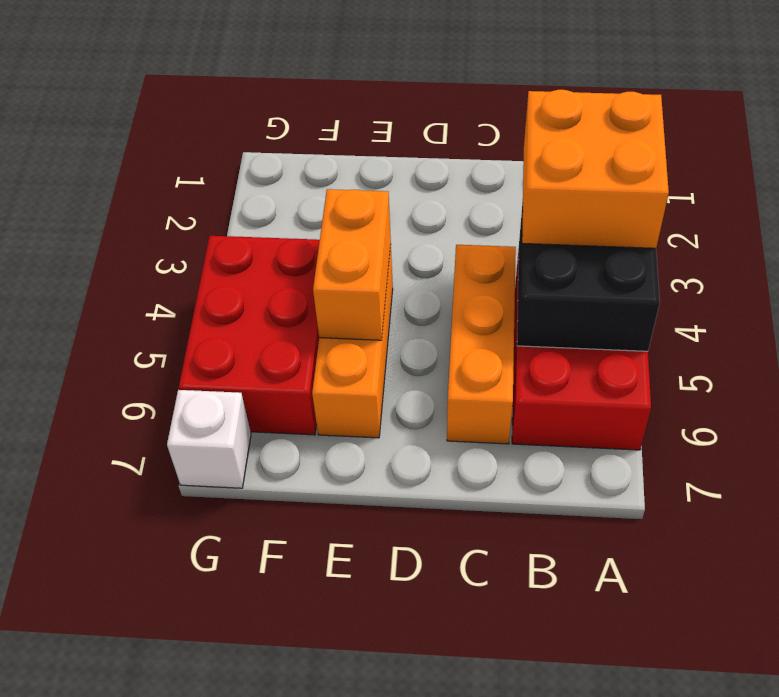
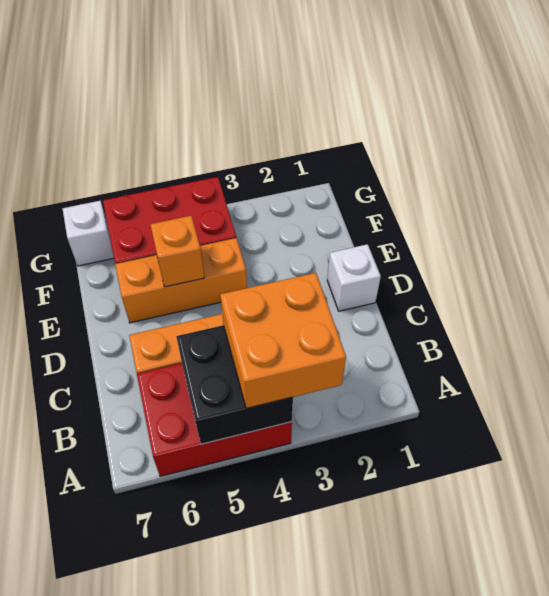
none -> white 1x1 brick [327,244,381,311]
orange 1x2 brick [313,189,391,340] -> orange 1x1 brick [150,216,204,287]

